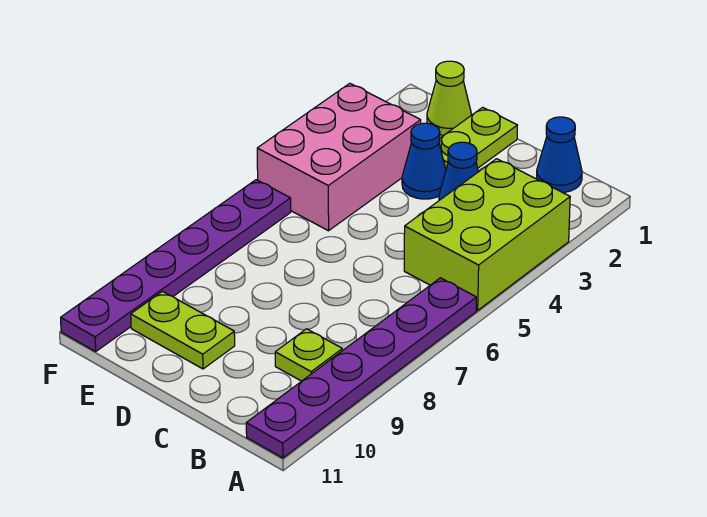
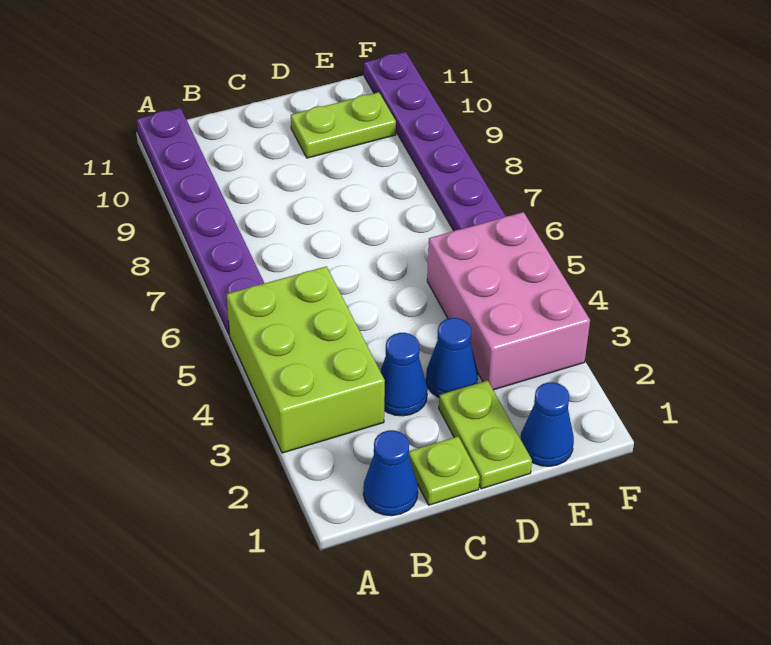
lime 1x1 plate [275,329,343,381] -> lime 1x1 plate moved to [408,437,480,505]
lime 1x1 cone [427,61,471,135] -> blue 1x1 cone [521,382,574,466]

